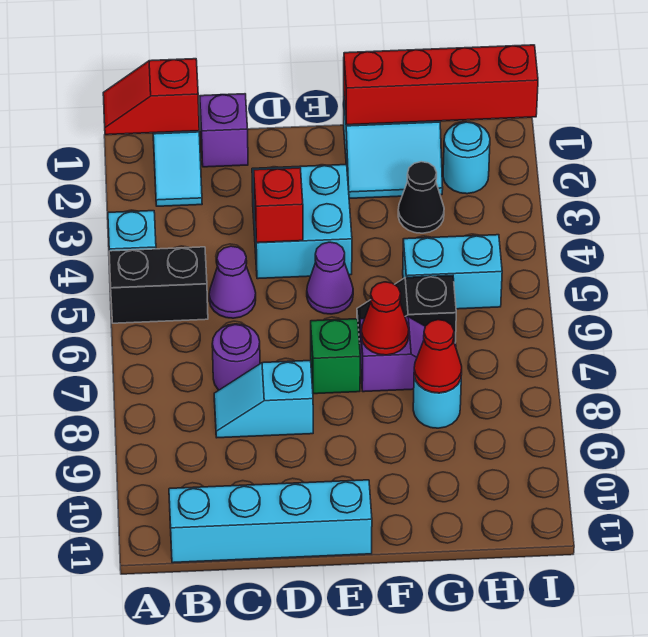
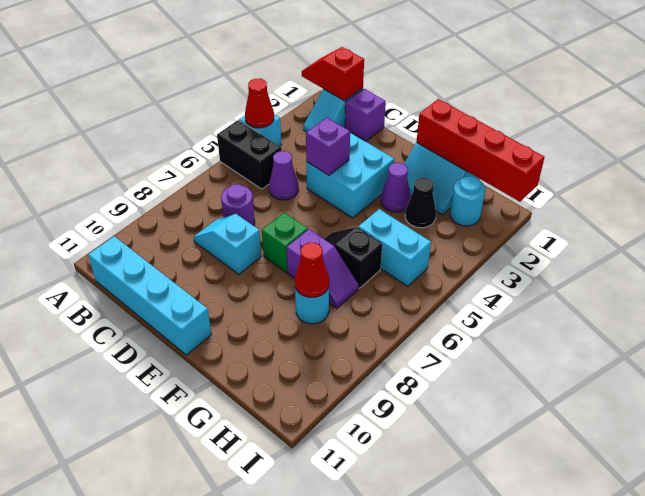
red 1x1 brick [254,168,303,243] -> purple 1x1 brick [306,118,351,175]
purple 1x1 cone [307,242,353,314] -> purple 1x1 cone moved to [381,163,411,212]
red 1x1 cone [361,282,409,355] -> red 1x1 cone moved to [245,78,274,128]

